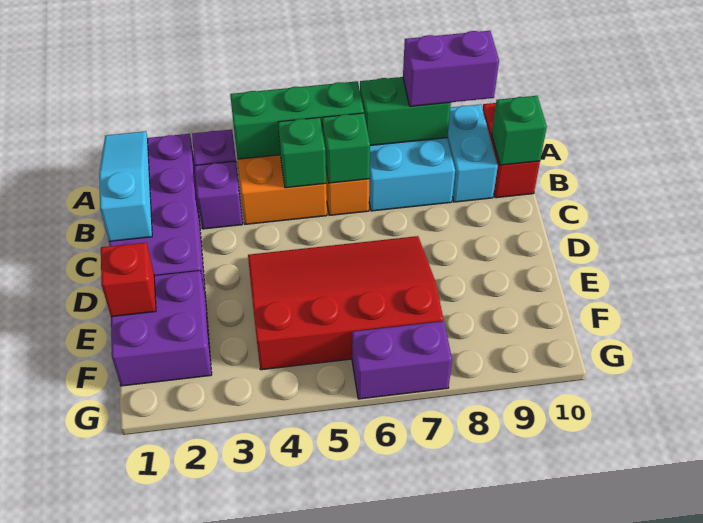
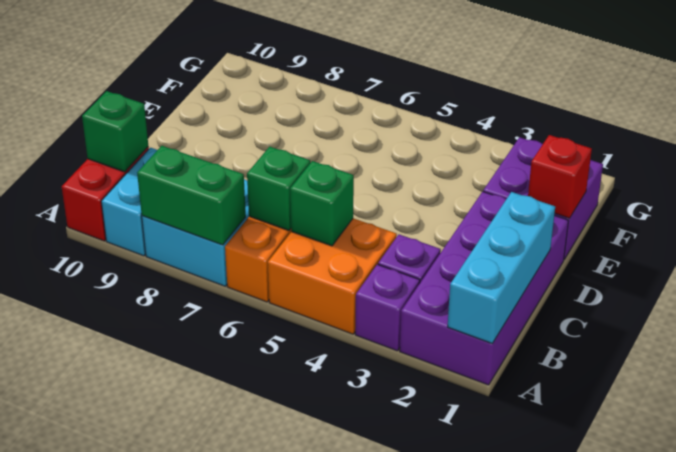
cyan 1x3 slope [99,131,152,241] -> cyan 1x3 brick [448,192,555,343]
green 1x3 brick [230,81,364,159] -> none
purple 1x2 brick [403,31,499,106] -> none
red 3x4 slope [248,236,444,370] -> none
purple 1x2 brick [352,321,452,399] -> none

